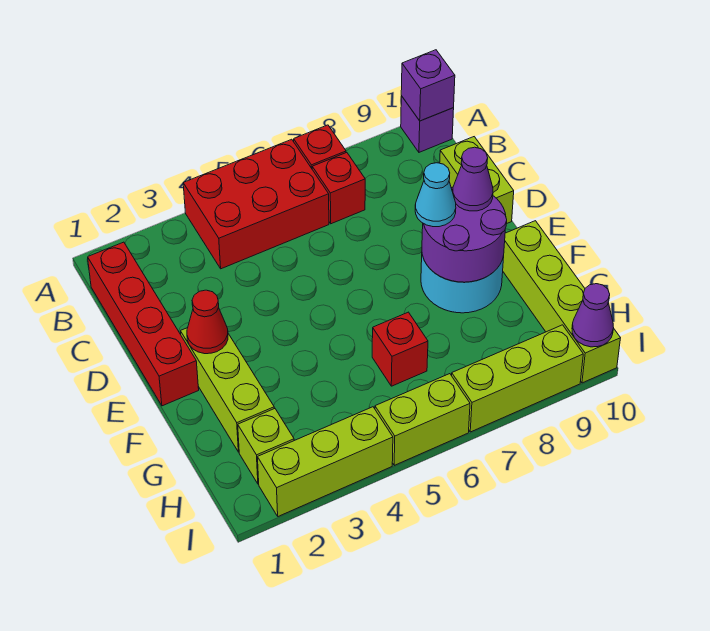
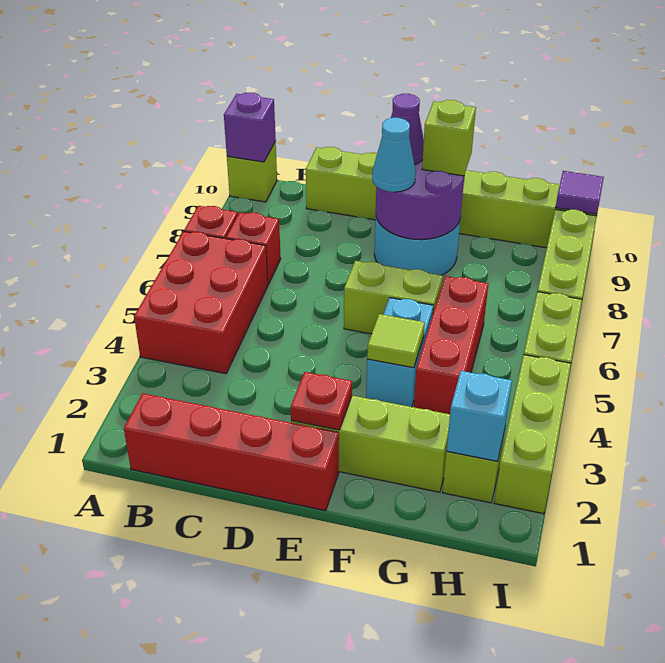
purple 1x1 brick [401,96,454,152] -> lime 1x1 brick [227,142,277,202]
red 1x1 cone [187,290,228,354] -> red 1x1 plate [291,372,352,430]
none -> lime 1x2 brick [344,261,443,334]
none -> cyan 1x2 brick [366,298,433,407]
none -> lime 1x1 tile [367,314,425,368]
none -> lime 1x1 brick [422,100,476,176]
red 1x1 brick [372,312,428,386] -> red 1x3 brick [414,276,488,414]
none -> cyan 1x1 brick [447,371,512,461]
purple 1x1 cone [572,284,614,347] -> purple 1x1 tile [556,171,604,214]

